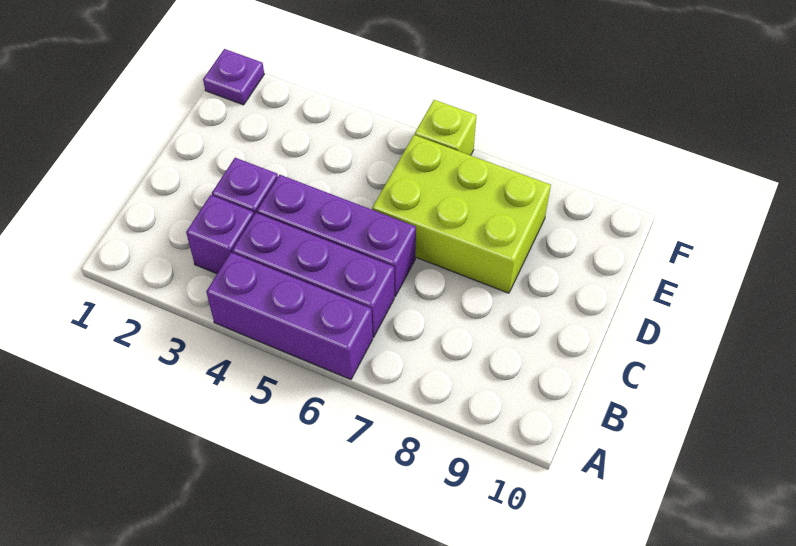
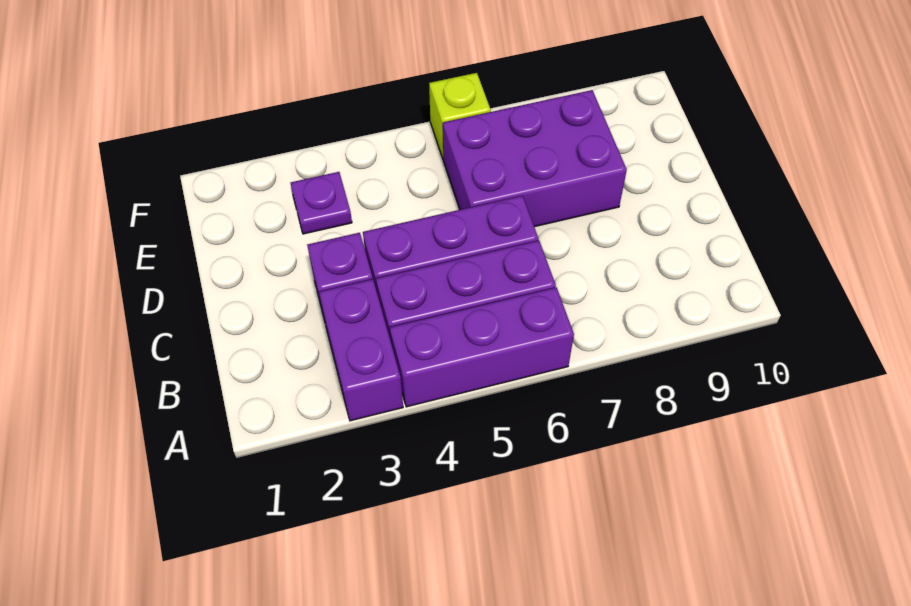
purple 1x1 brick [186,195,254,274] -> purple 1x2 brick [319,279,403,421]
lime 2x3 brick [372,135,551,293] -> purple 2x3 brick [443,90,627,227]
purple 1x1 plate [203,49,264,105] -> purple 1x1 plate moved to [291,172,352,234]

